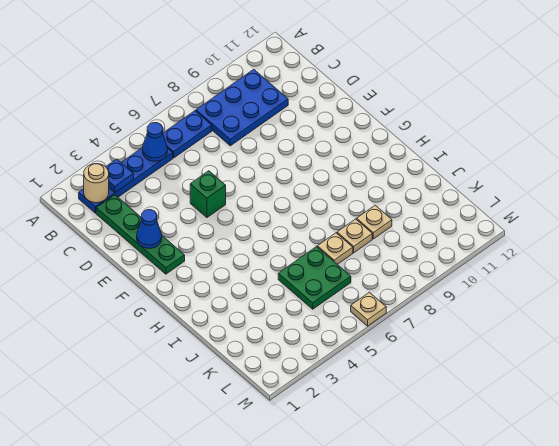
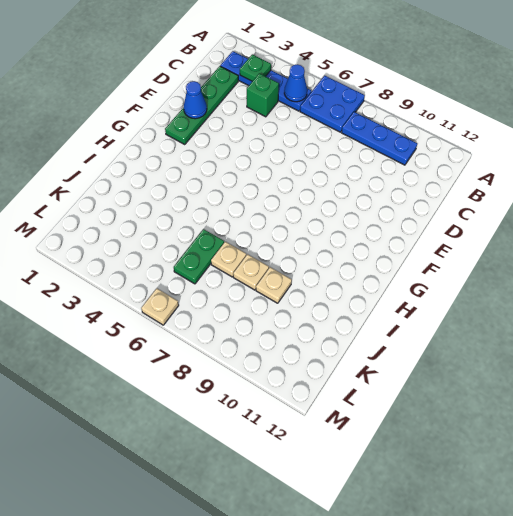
tan 1x1 round brick [84,164,109,203] -> none
blue 1x1 plate [106,159,134,193] -> green 1x1 plate [240,54,271,81]
blue 1x2 plate [163,111,212,158] -> blue 2x2 plate [300,76,365,132]
blue 2x3 plate [196,69,288,146] -> blue 1x3 plate [342,112,417,165]
green 1x1 brick [190,171,226,217] -> green 1x1 brick moved to [247,73,279,117]
green 2x2 plate [278,247,351,309] -> green 1x2 plate [174,229,224,284]

